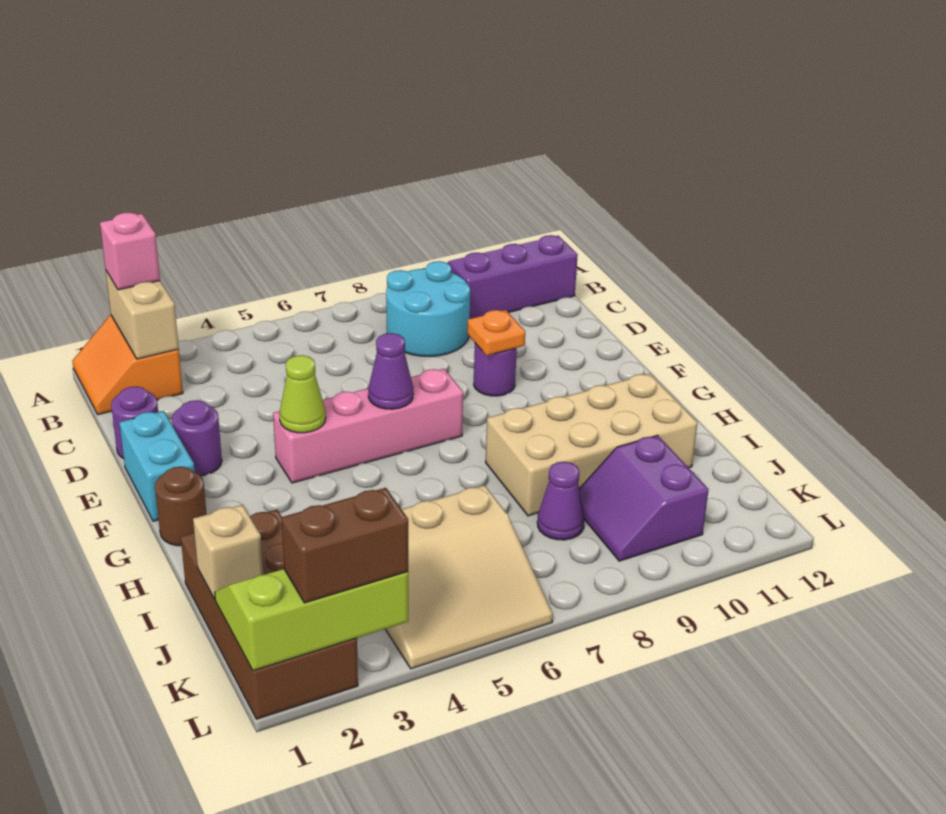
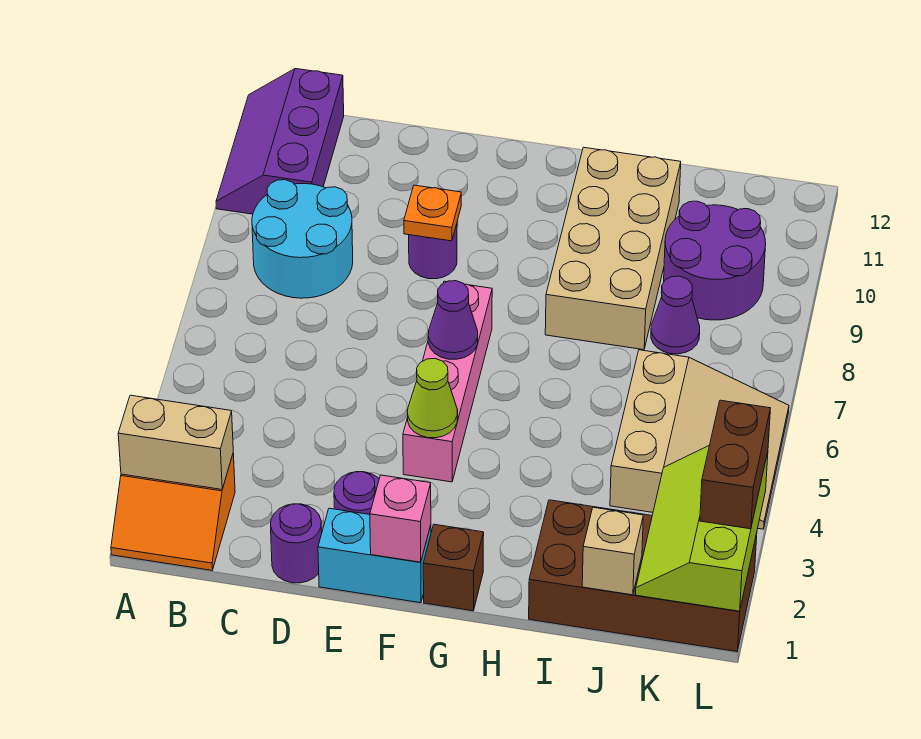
pink 1x1 brick [100,212,160,290] -> pink 1x1 brick moved to [370,475,431,562]
brown 1x1 round brick [155,466,207,546] -> brown 1x1 brick [423,524,484,611]
purple 2x2 slope [579,435,709,561] -> purple 2x2 round brick [664,201,766,320]

